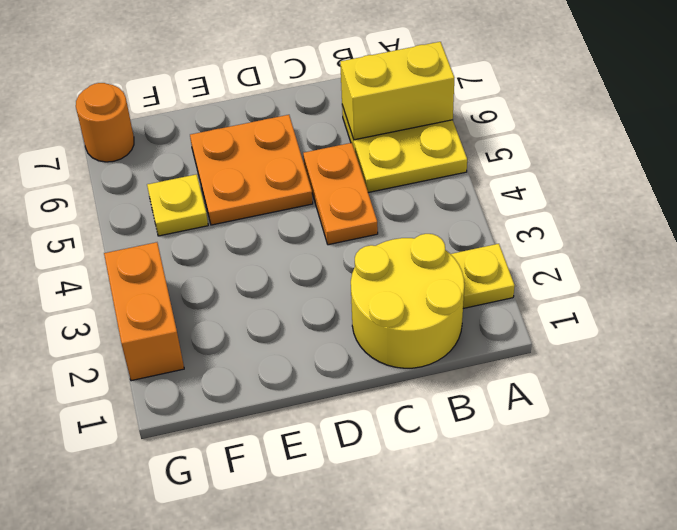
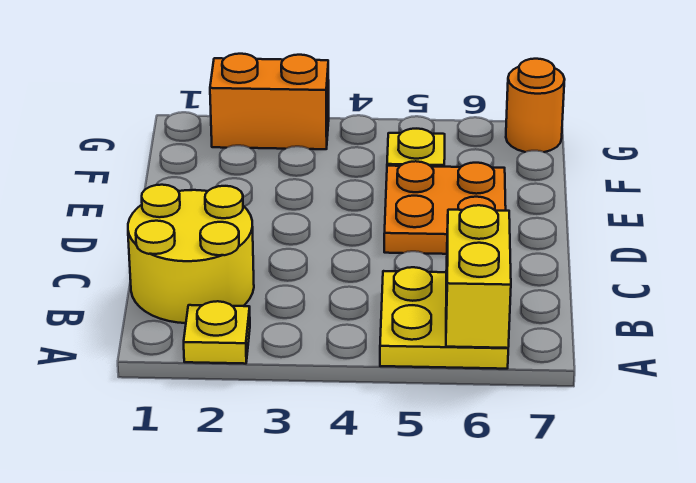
orange 1x2 plate [303,143,378,245] -> none

